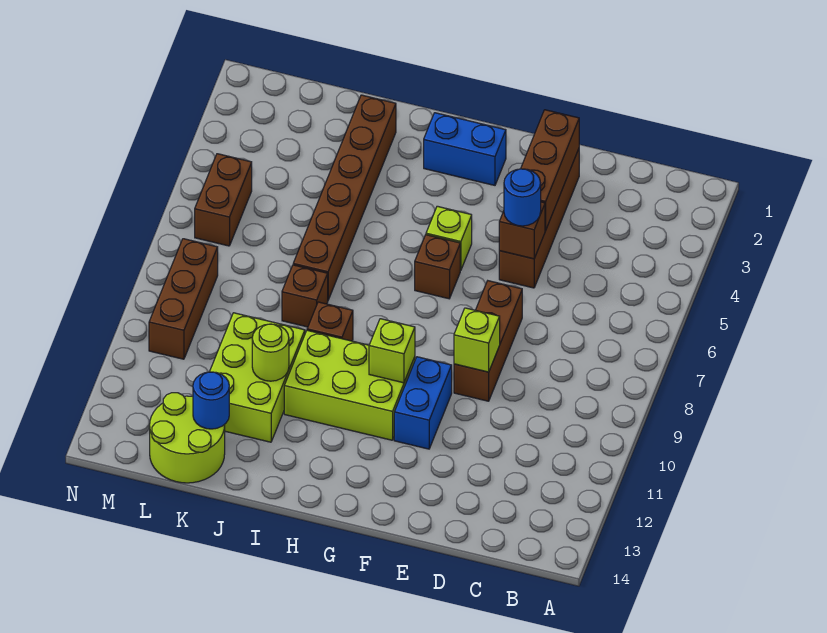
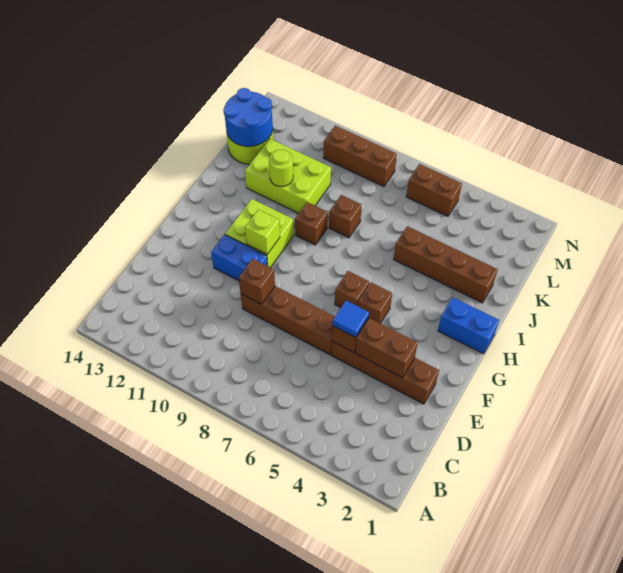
brown 1x3 brick [521,110,579,230] -> brown 1x2 brick [356,318,418,378]
blue 1x1 round brick [504,169,541,226] -> blue 1x1 tile [332,301,369,337]
brown 1x3 brick [454,281,522,401] -> brown 1x4 brick [241,286,335,355]
lime 1x1 brick [454,308,500,372] -> brown 1x1 brick [239,259,275,304]
blue 1x2 brick [424,113,506,185] -> blue 1x2 brick turned to [438,297,499,354]
lime 1x1 brick [426,206,472,270] -> brown 1x1 brick [358,282,392,324]
lime 2x3 brick [284,330,415,440] -> lime 2x2 brick [225,199,294,268]
brown 1x6 brick [293,95,396,300] -> brown 1x4 brick [394,226,498,303]
blue 1x1 round brick [193,372,229,429] -> blue 2x2 round brick [223,88,273,147]

